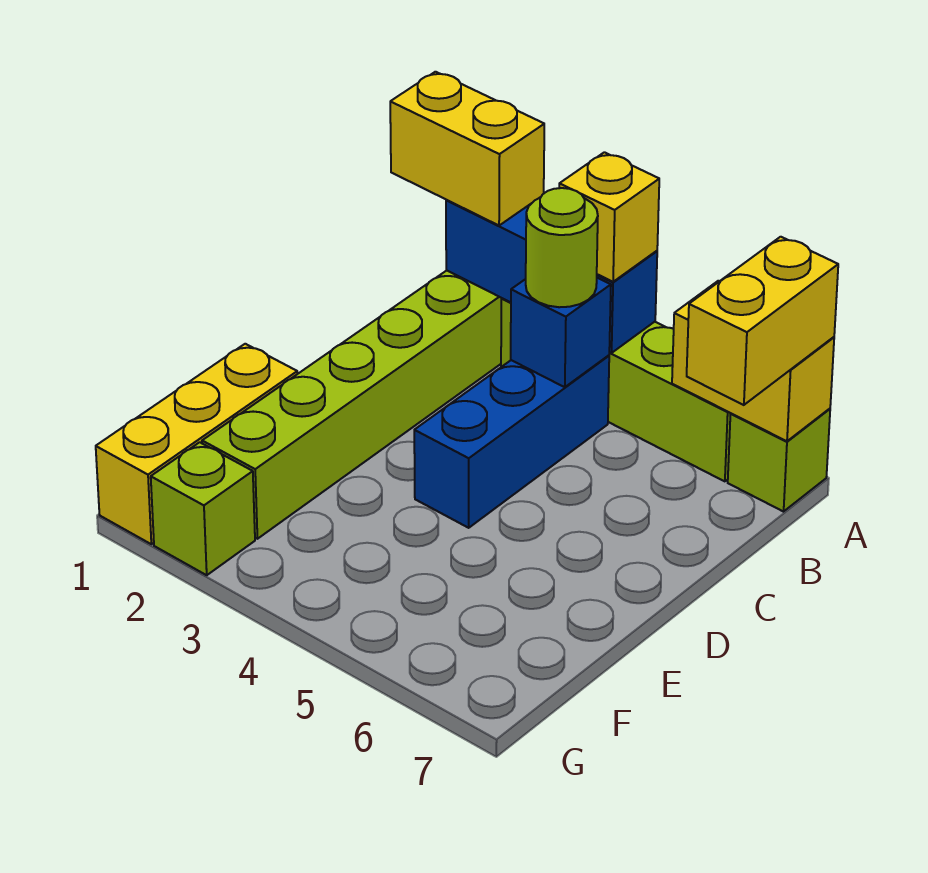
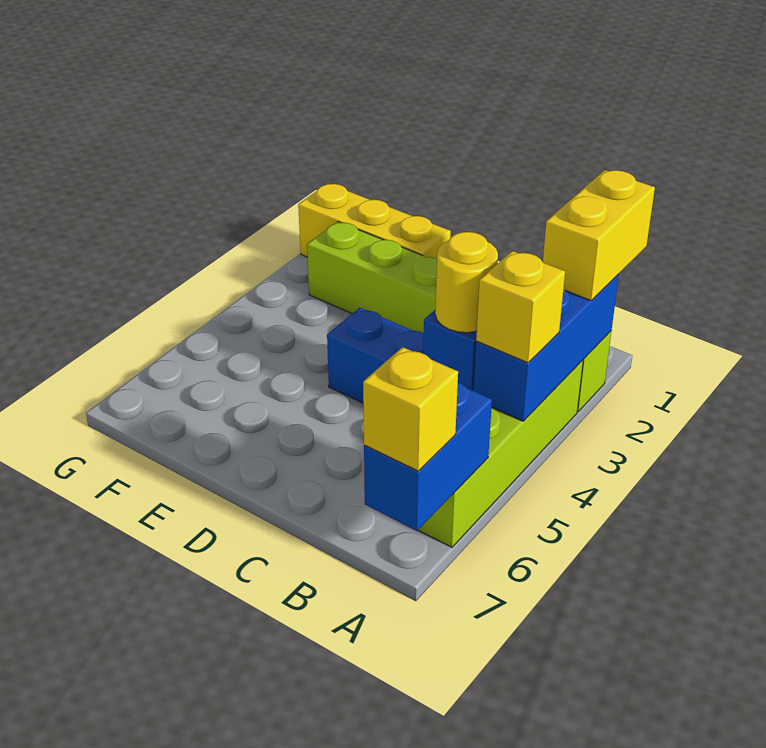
yellow 1x2 brick [672,281,834,441] -> blue 1x2 brick [364,382,492,531]
lime 1x1 brick [728,409,830,512] -> none
yellow 1x2 brick [687,237,838,405] -> yellow 1x1 brick [363,347,458,471]
lime 1x1 round brick [526,188,598,307] -> yellow 1x1 round brick [435,232,498,333]
lime 1x1 brick [151,442,255,575] -> none

